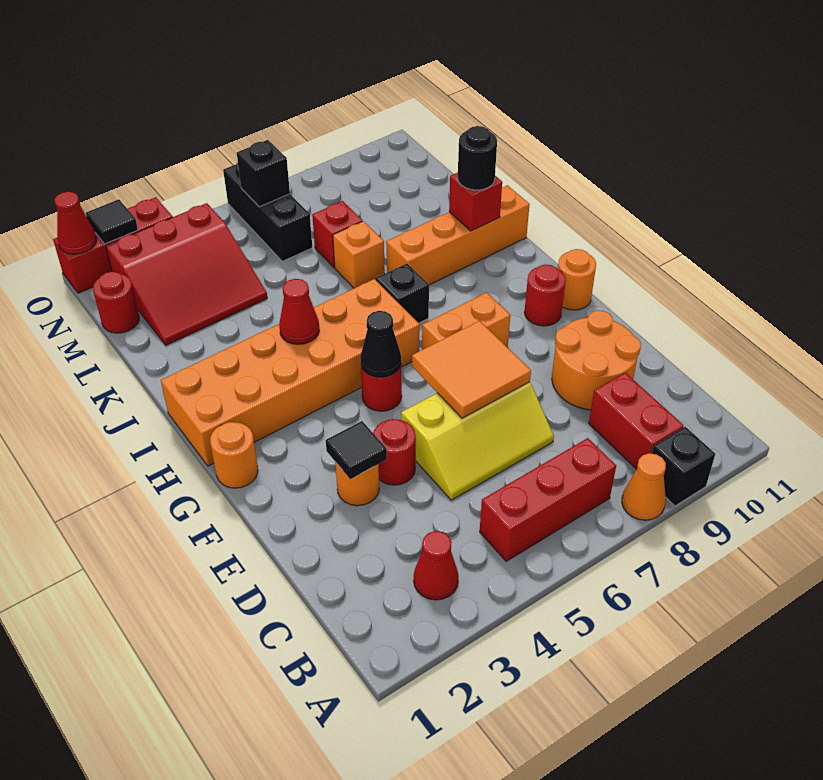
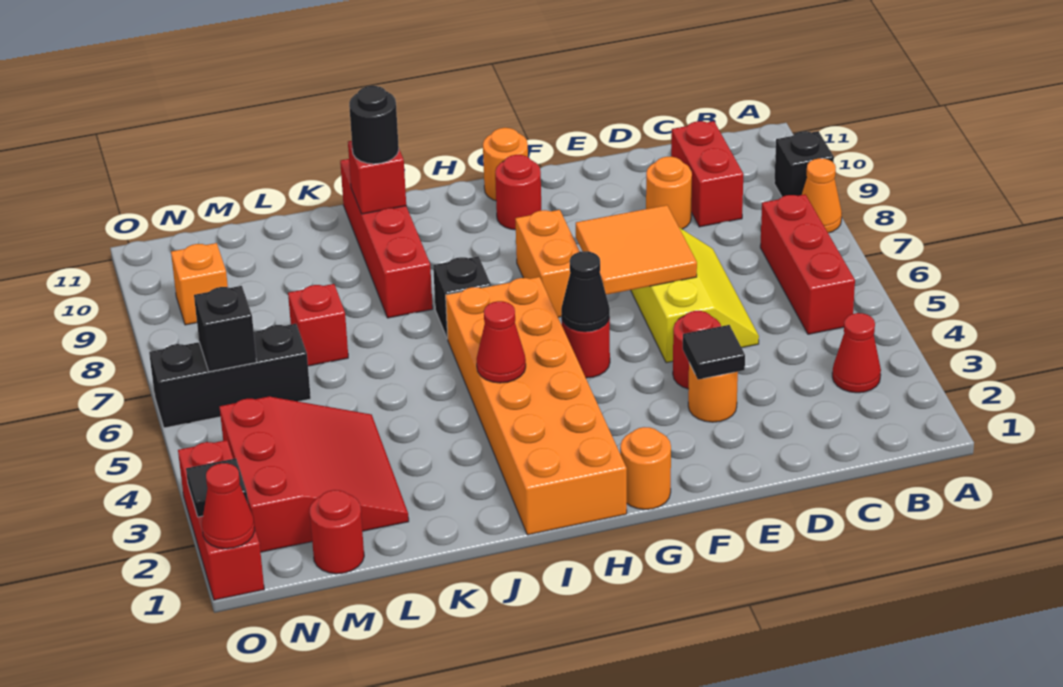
red 1x2 brick [589,373,684,469] -> red 1x2 brick turned to [671,121,743,227]
orange 2x2 round brick [552,310,641,410] -> orange 1x1 round brick [646,157,692,229]
orange 1x4 brick [386,185,530,285] -> red 1x4 brick [340,159,433,318]
orange 1x1 brick [333,221,385,288] -> orange 1x1 brick moved to [171,243,228,325]

